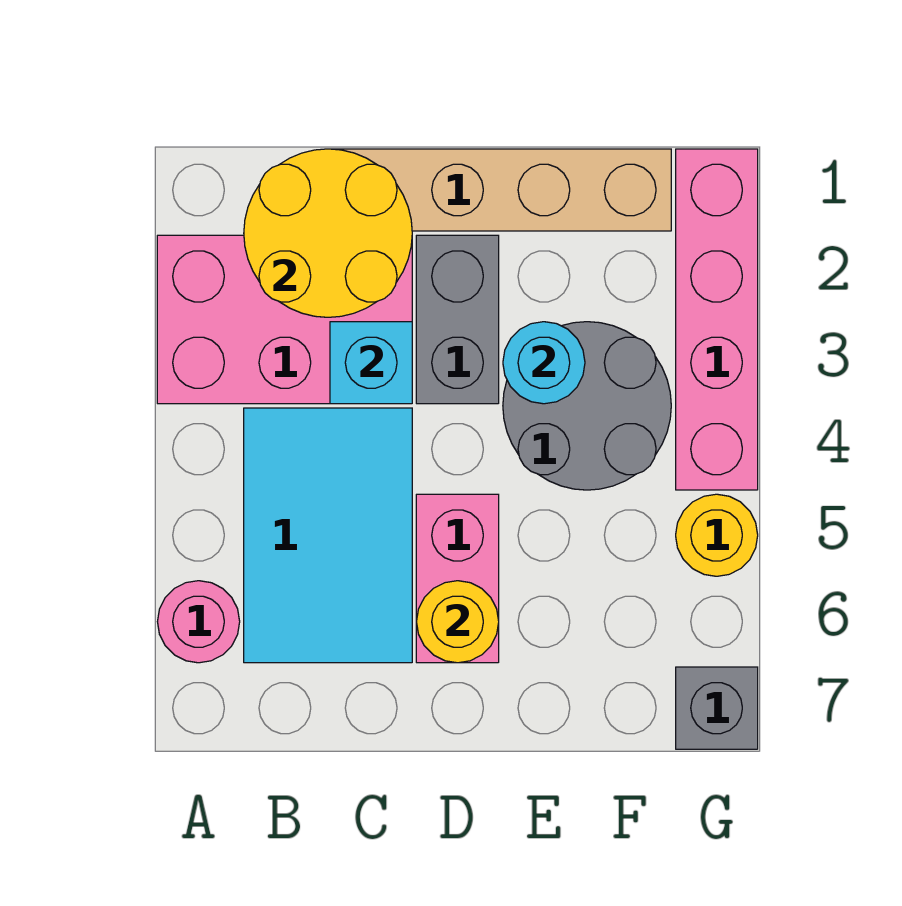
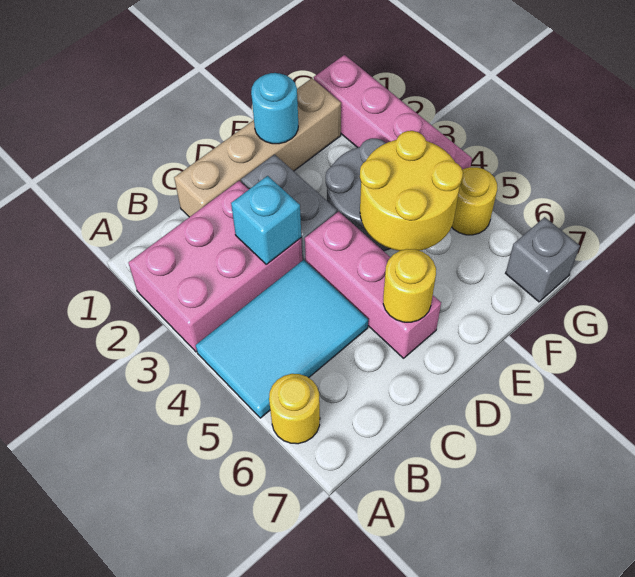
pink 1x1 round brick [157,581,240,663] -> yellow 1x1 round brick [269,374,320,444]
yellow 2x2 round brick [244,149,412,317] -> yellow 2x2 round brick moved to [360,131,463,251]
cyan 2x3 tile [244,408,412,663] -> cyan 2x3 tile turned to [196,260,368,418]
pink 1x2 brick [416,494,499,663] -> pink 1x3 brick [305,211,441,358]
cyan 1x1 round brick [503,322,585,404] -> cyan 1x1 round brick moved to [251,73,298,144]

